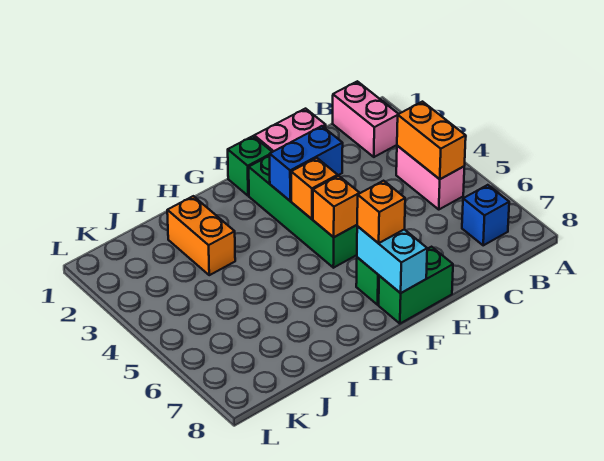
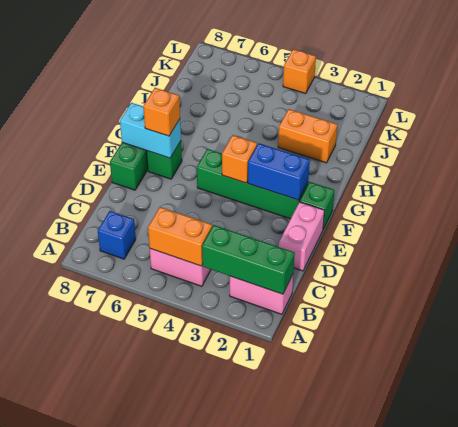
none -> green 1x3 brick [202,225,295,294]
blue 1x2 brick [270,126,343,201] -> blue 1x2 brick turned to [248,143,310,200]
orange 1x1 brick [313,176,360,237] -> orange 1x1 brick moved to [283,49,316,94]

